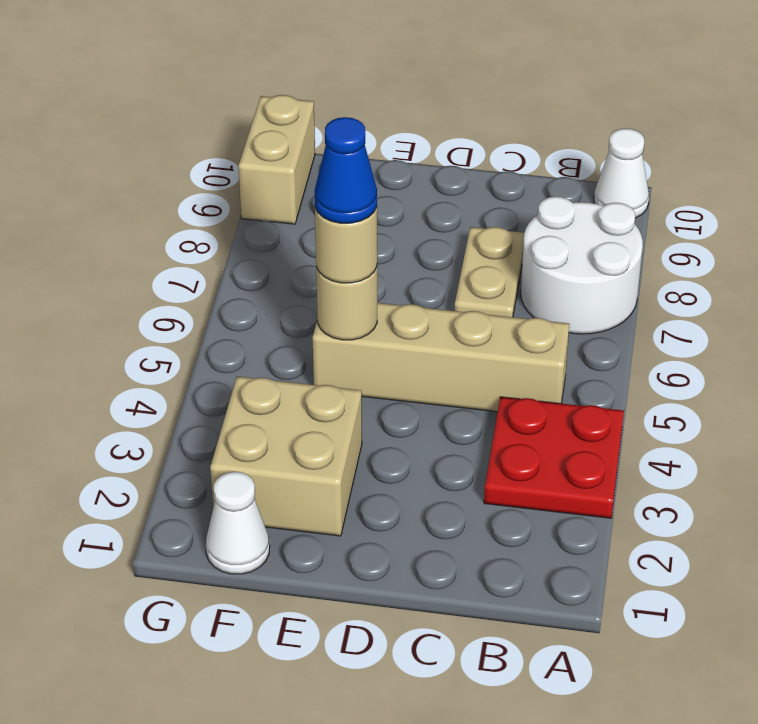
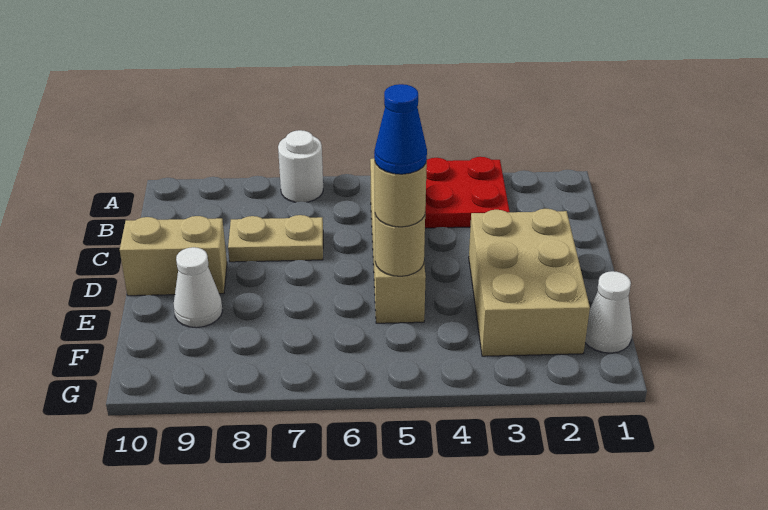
white 2x2 round brick [521,196,643,334] -> white 1x1 round brick [278,130,323,202]
white 1x1 cone [594,128,649,218] -> white 1x1 cone moved to [174,247,222,328]
tan 2x2 brick [210,376,362,536] -> tan 2x3 brick [469,209,590,356]
tan 1x2 brick [239,95,315,224] -> tan 1x2 brick moved to [120,216,227,296]

